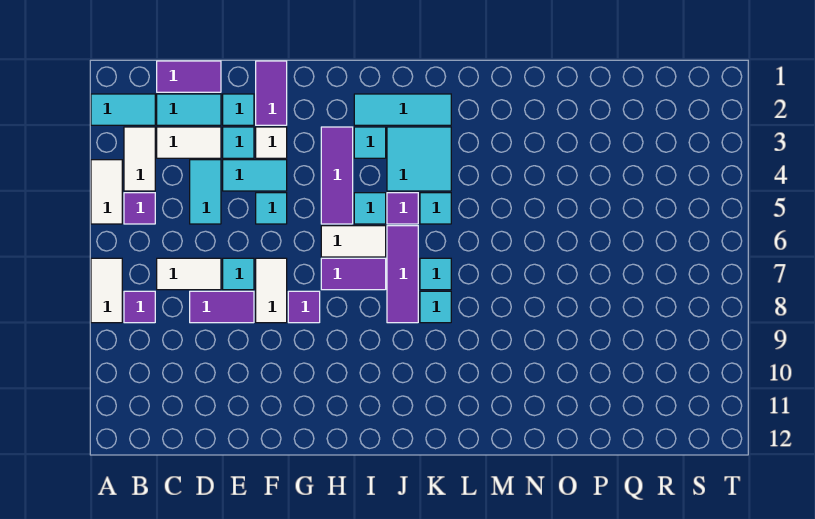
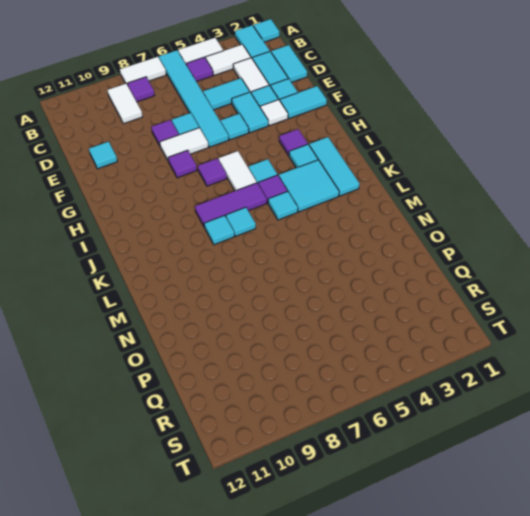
none -> cyan 1x1 tile [253,19,279,42]
none -> cyan 1x6 tile [159,50,229,147]
purple 1x2 tile [157,61,221,92] -> cyan 1x2 tile [271,45,307,82]
white 1x2 tile [157,258,221,290] -> white 1x2 tile moved to [107,84,143,124]
purple 1x2 tile [190,291,254,323] -> purple 1x1 tile [151,120,179,146]
none -> cyan 1x1 tile [89,142,117,169]
purple 1x2 tile [256,61,287,125] -> cyan 1x2 tile [280,86,327,118]
purple 1x3 tile [321,127,353,224] -> purple 1x1 tile [279,129,308,156]
purple 1x2 tile [321,258,386,290] -> purple 1x1 tile [198,158,227,186]

